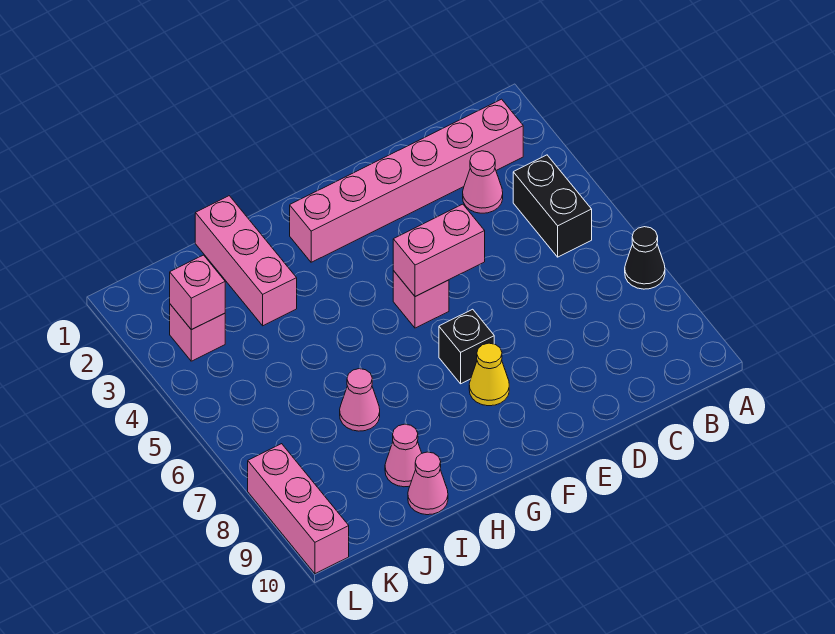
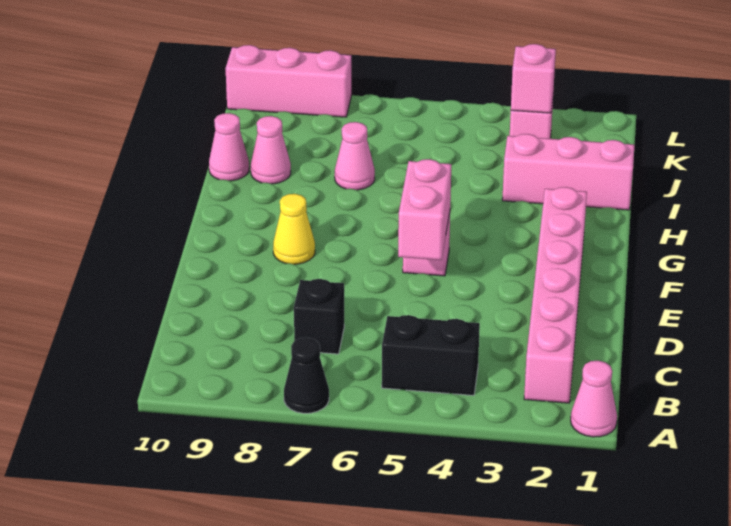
pink 1x1 cone [463,151,503,213] -> pink 1x1 cone moved to [571,361,617,437]
black 1x1 brick [439,309,494,384] -> black 1x1 brick moved to [294,279,344,354]

